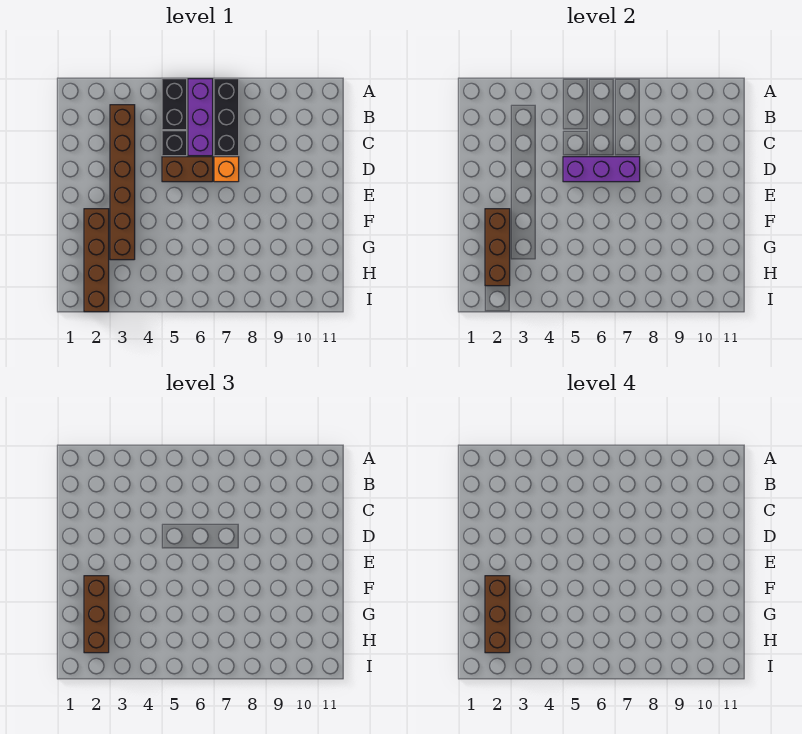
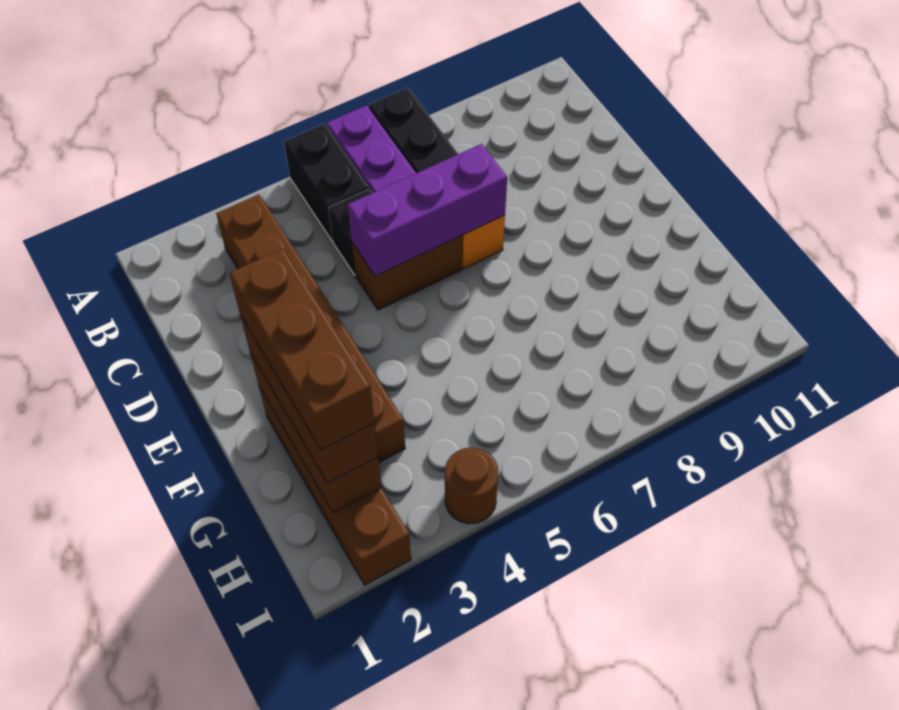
none -> brown 1x1 round brick [445,448,498,524]

